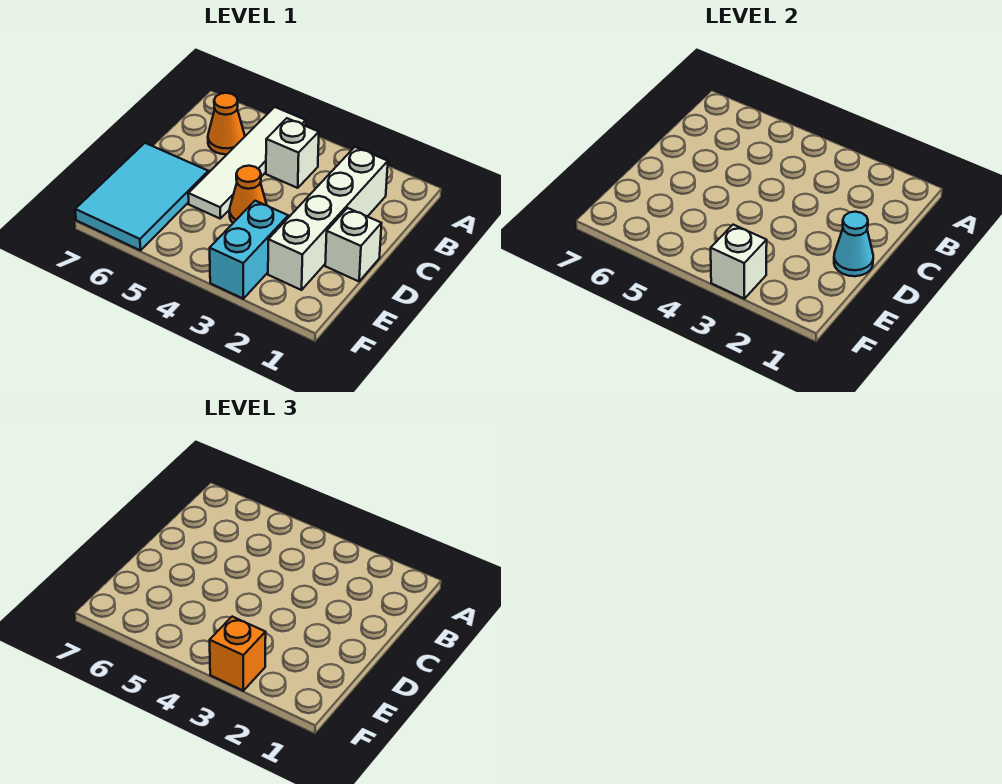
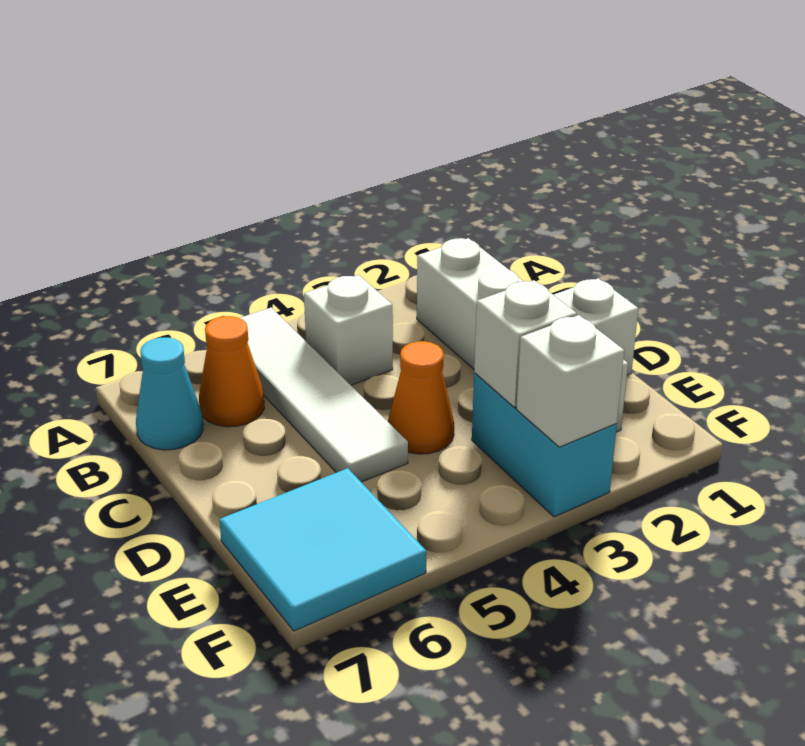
cyan 1x1 cone [834,212,873,276] -> cyan 1x1 cone moved to [136,338,203,450]
cyan 2x3 tile [75,143,208,250] -> cyan 2x2 tile [219,468,426,631]
none -> white 1x1 brick [474,280,577,408]
orange 1x1 brick [210,617,266,691] -> none

